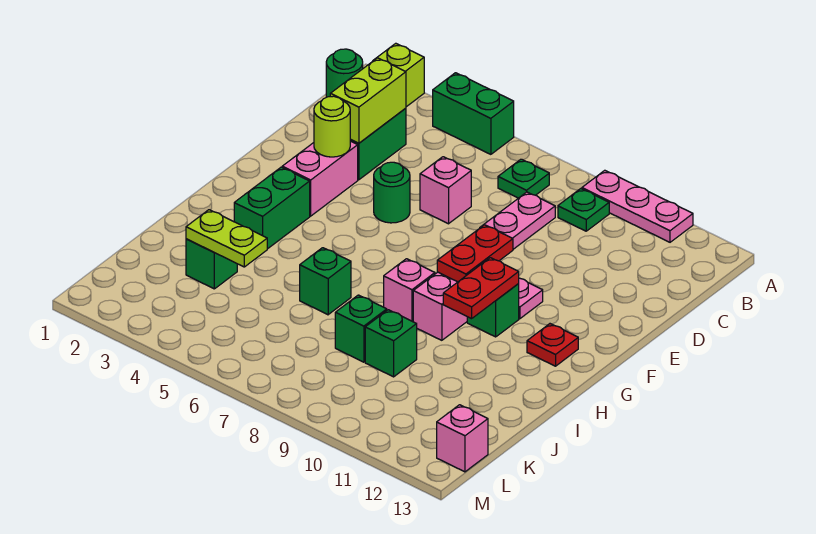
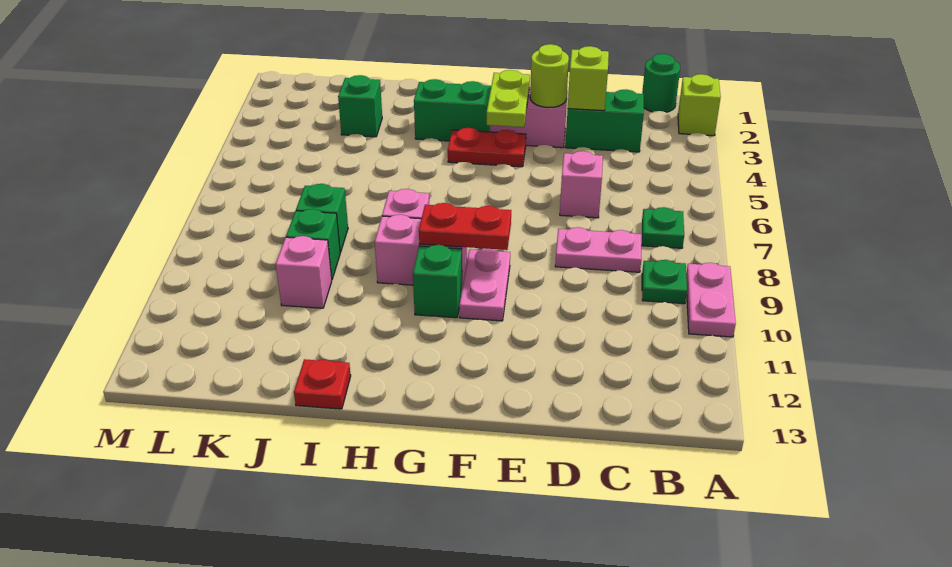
green 1x2 brick [433,73,514,154] -> none
pink 1x3 plate [582,170,693,242] -> pink 1x2 plate [686,263,736,337]
lime 1x2 brick [330,58,406,143] -> lime 1x1 brick [568,46,609,111]
green 1x1 round brick [374,162,410,223] -> none
red 1x2 plate [443,258,519,319] -> red 1x2 plate moved to [448,128,526,167]
red 1x1 plate [527,324,578,366] -> red 1x1 plate moved to [294,359,351,409]
green 1x1 brick [300,248,351,315] -> none
lime 1x2 plate [186,210,267,267] -> lime 1x2 plate moved to [487,70,530,127]
pink 1x1 brick [437,405,488,472] -> pink 1x1 brick moved to [276,236,332,308]

